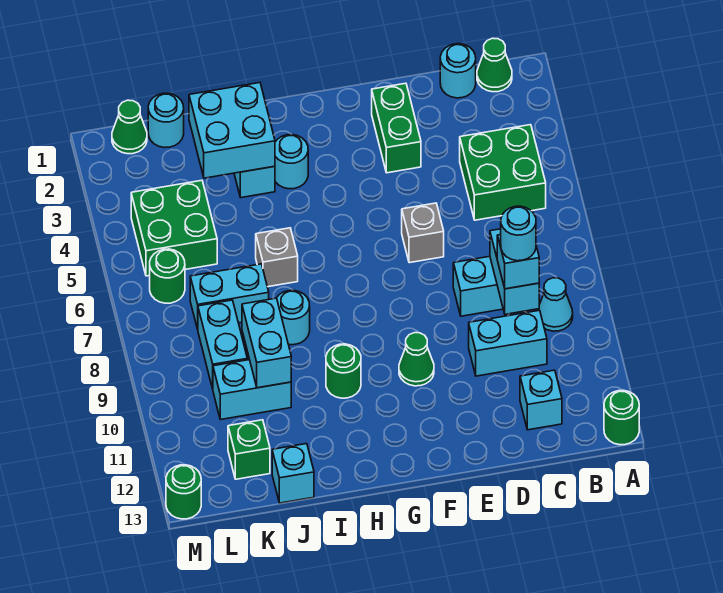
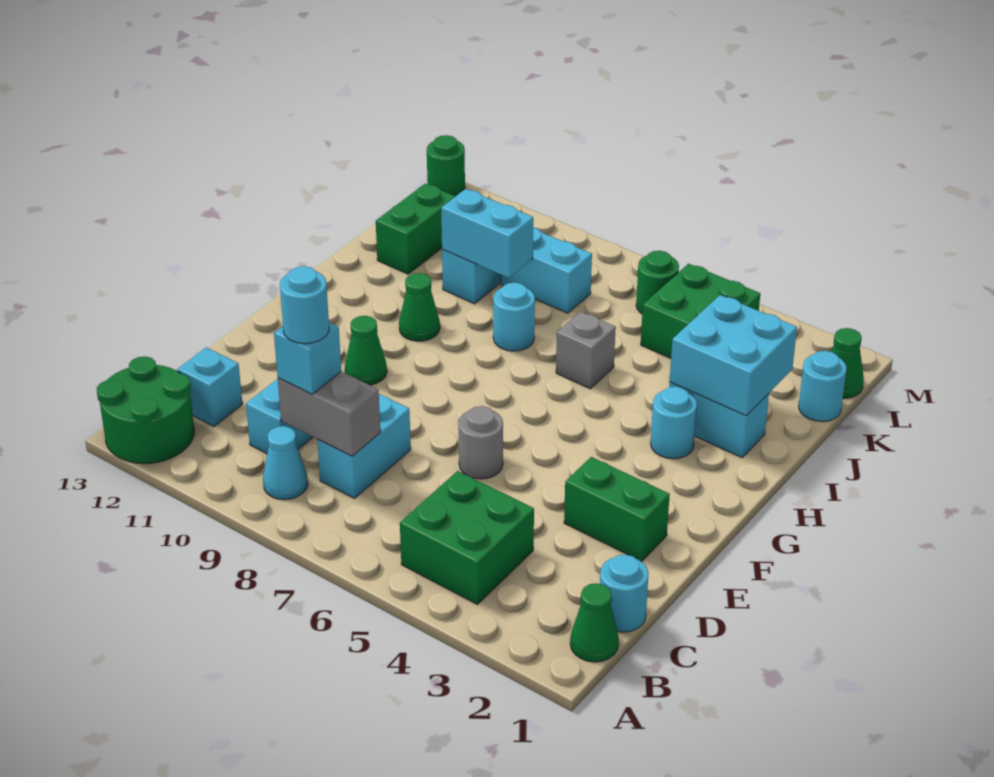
green 1x1 round brick [604,390,639,445] -> green 2x2 round brick [97,356,194,464]
cyan 1x2 brick [490,229,539,314] -> grey 1x2 brick [278,372,380,456]
grey 1x1 brick [402,203,444,263] -> grey 1x1 round brick [459,406,503,479]
green 1x1 round brick [326,344,361,398] -> green 1x1 cone [399,273,440,341]
cyan 1x2 brick [190,264,269,329] -> none
cyan 1x1 brick [272,444,314,503] -> none
green 1x1 brick [228,420,270,479] -> green 1x2 brick [376,184,456,274]

